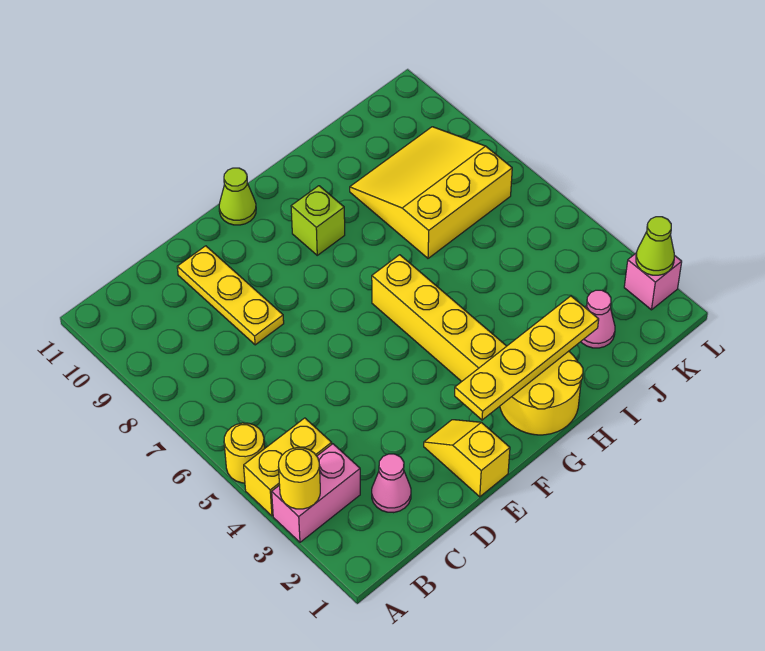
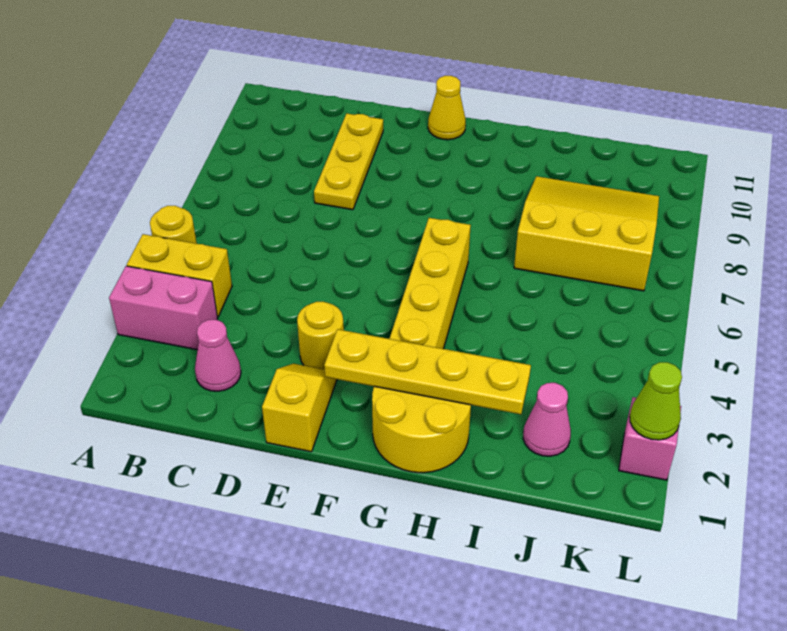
yellow 1x1 round brick [279,448,320,509] -> yellow 1x1 round brick moved to [297,302,344,369]
lime 1x1 cone [219,168,256,225] -> yellow 1x1 cone [428,76,466,140]
lime 1x1 brick [291,186,345,255] -> none

